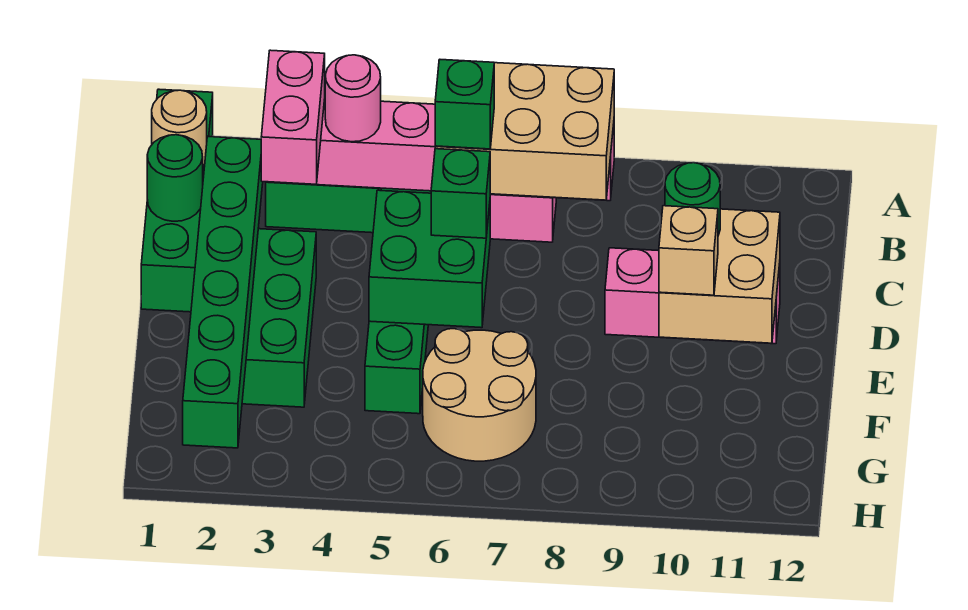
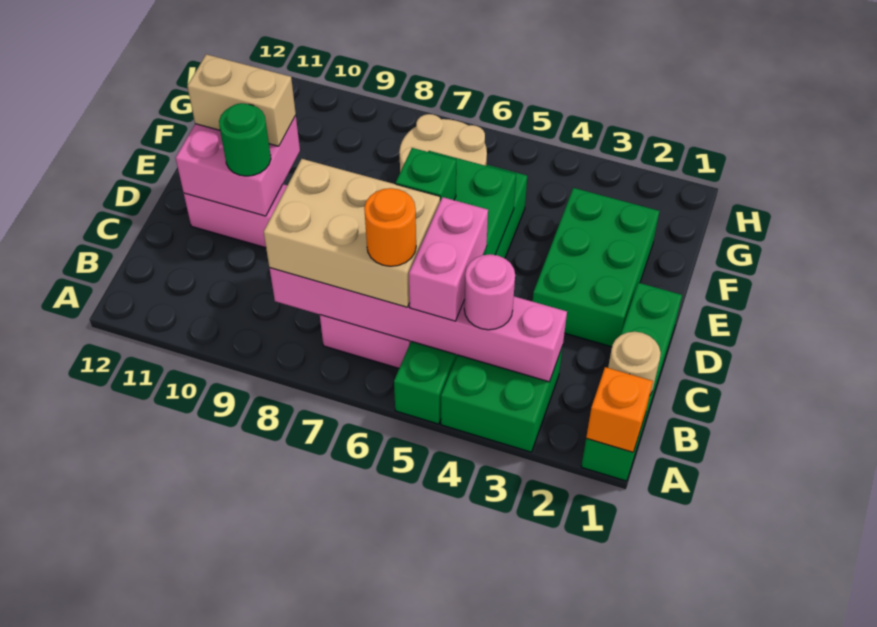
none -> orange 1x1 brick [586,367,653,452]
pink 1x2 brick [261,50,325,184] -> pink 1x2 brick moved to [409,197,488,321]
none -> orange 1x1 round brick [364,188,416,266]
green 1x1 round brick [147,135,203,221] -> none
green 1x6 brick [183,137,263,448] -> none
green 1x1 brick [435,60,494,149] -> none
tan 2x2 brick [659,209,780,343] -> pink 2x2 brick [176,115,300,216]
tan 1x1 brick [659,206,718,295] -> tan 1x2 brick [187,54,296,146]

